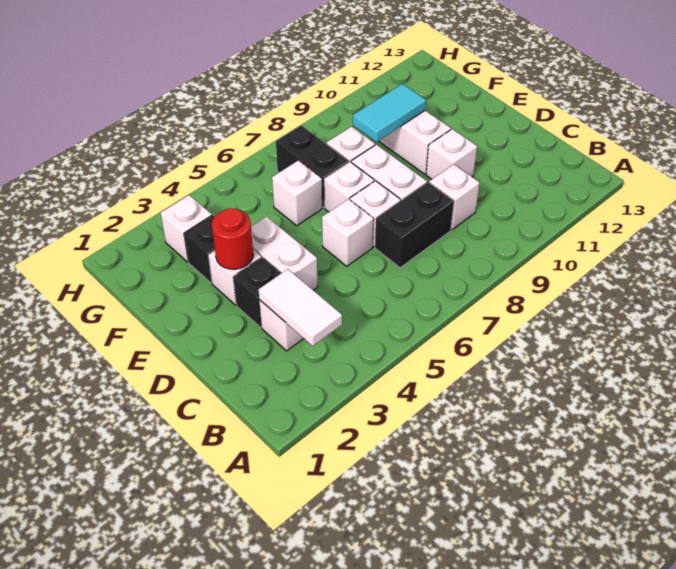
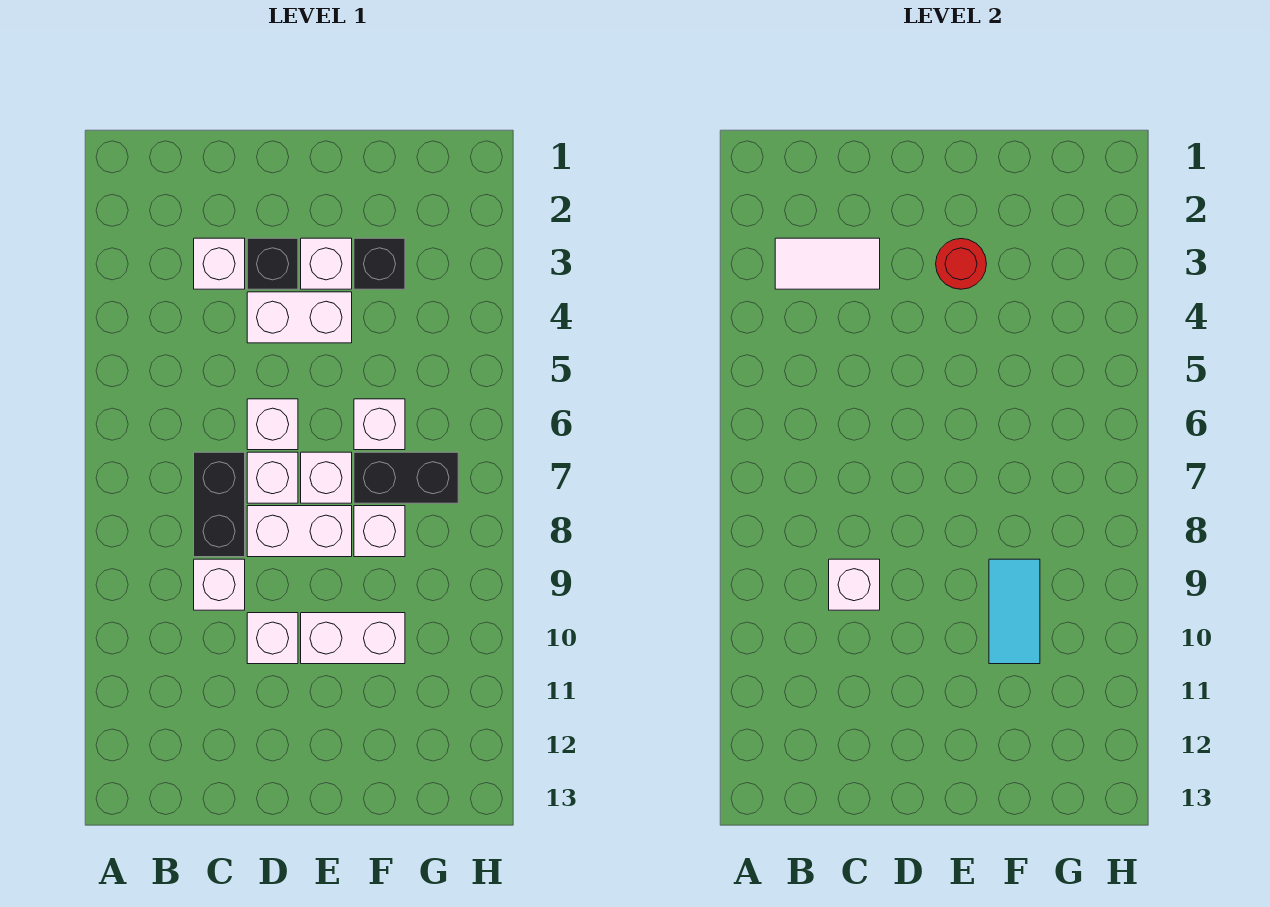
white 1x1 brick [161,195,212,262] -> white 1x1 brick moved to [829,559,880,610]

